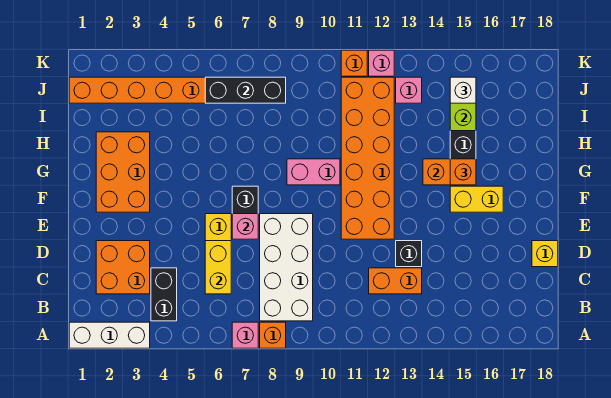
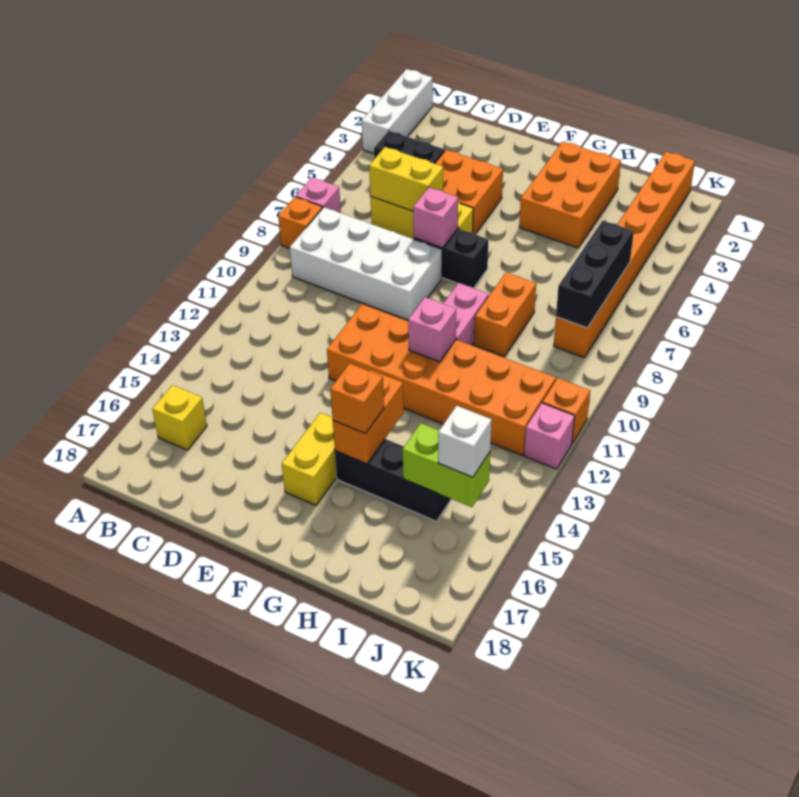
orange 2x2 brick [96,241,150,294] -> orange 2x2 brick moved to [435,150,503,234]
orange 1x2 brick [369,268,422,294] -> orange 1x2 brick moved to [474,272,536,357]
black 1x1 brick [396,241,422,267] -> none
yellow 1x1 brick [532,241,558,267] -> yellow 1x1 brick moved to [152,385,207,450]
orange 2x3 brick [96,132,150,212] -> orange 2x3 brick turned to [519,141,621,248]
pink 1x1 brick [396,77,422,103] -> pink 1x1 brick moved to [408,297,456,362]

